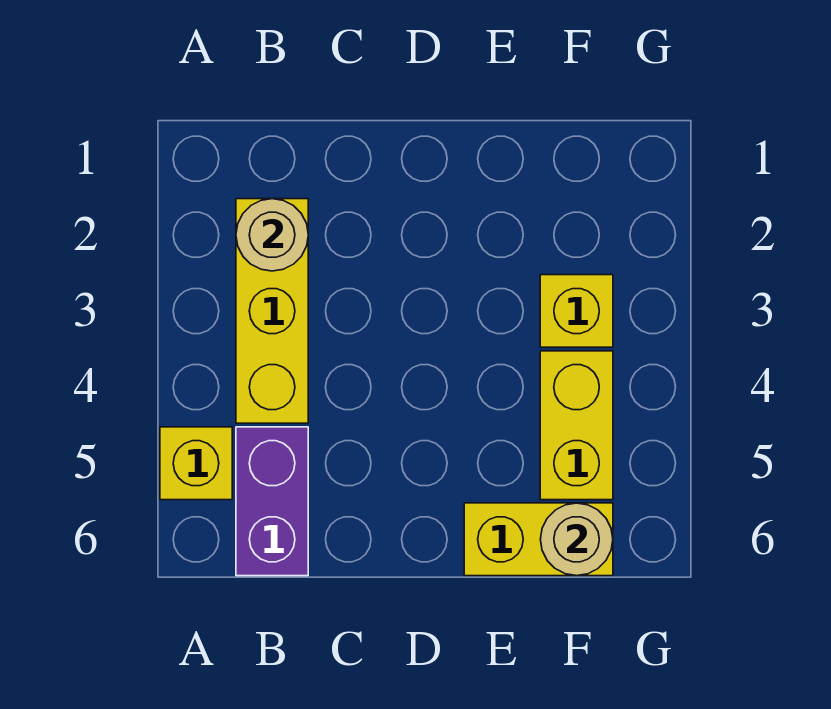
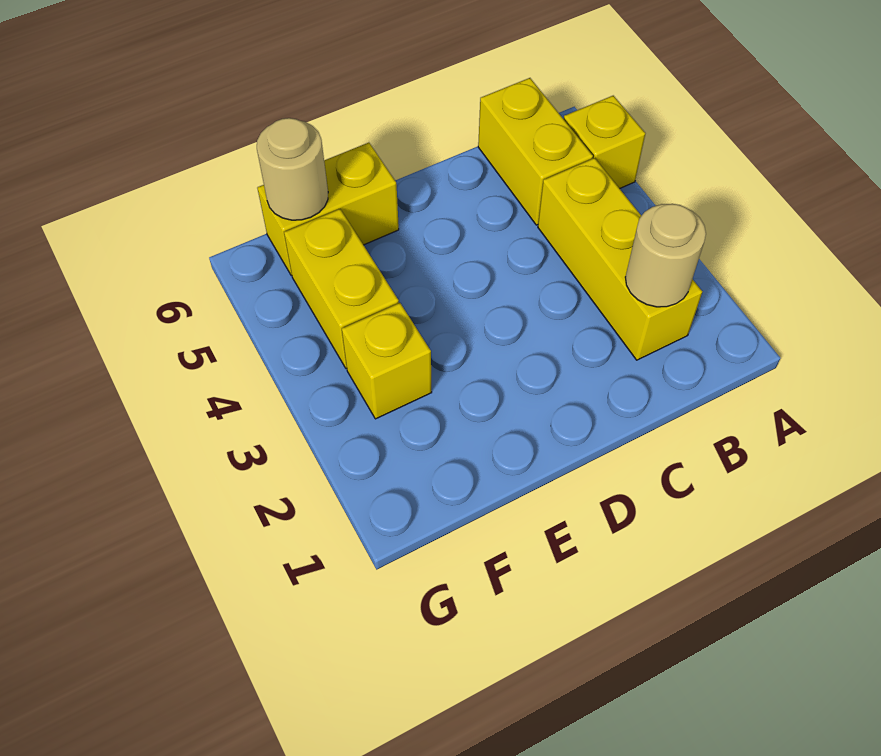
purple 1x2 brick [236,427,308,576] -> yellow 1x2 brick [478,78,593,225]

